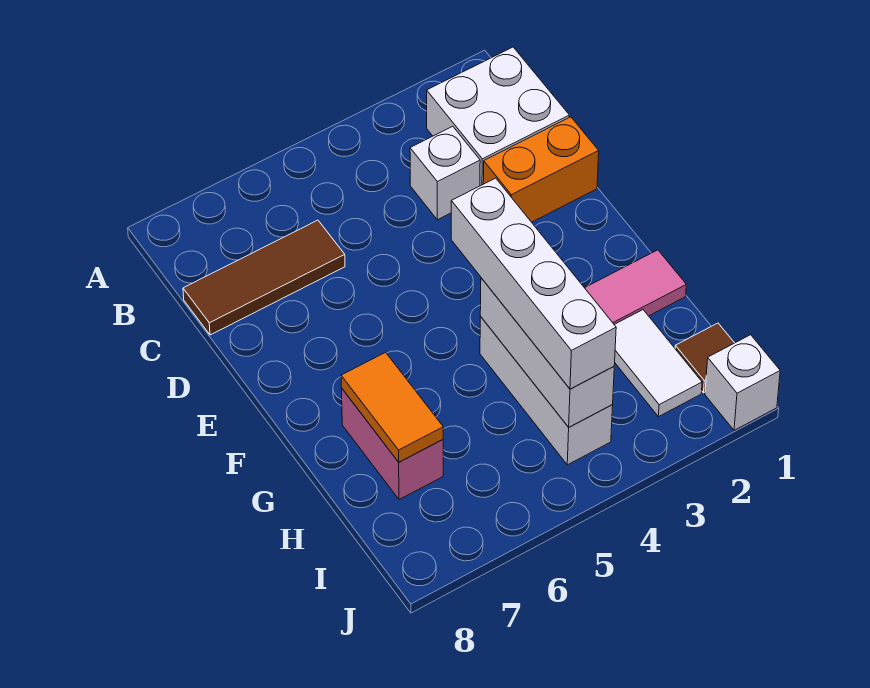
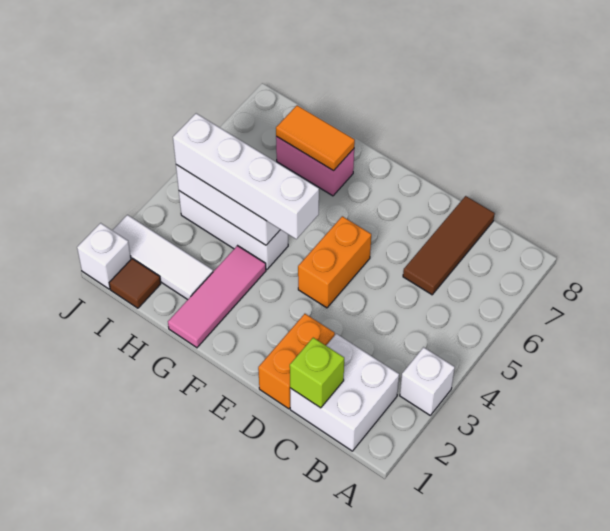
none -> lime 1x1 brick [290,338,344,408]
white 1x1 brick [410,126,480,220] -> white 1x1 brick moved to [400,347,455,415]
none -> orange 1x2 brick [298,216,371,308]
white 1x2 tile [614,310,702,417] -> white 1x3 tile [112,215,213,300]

